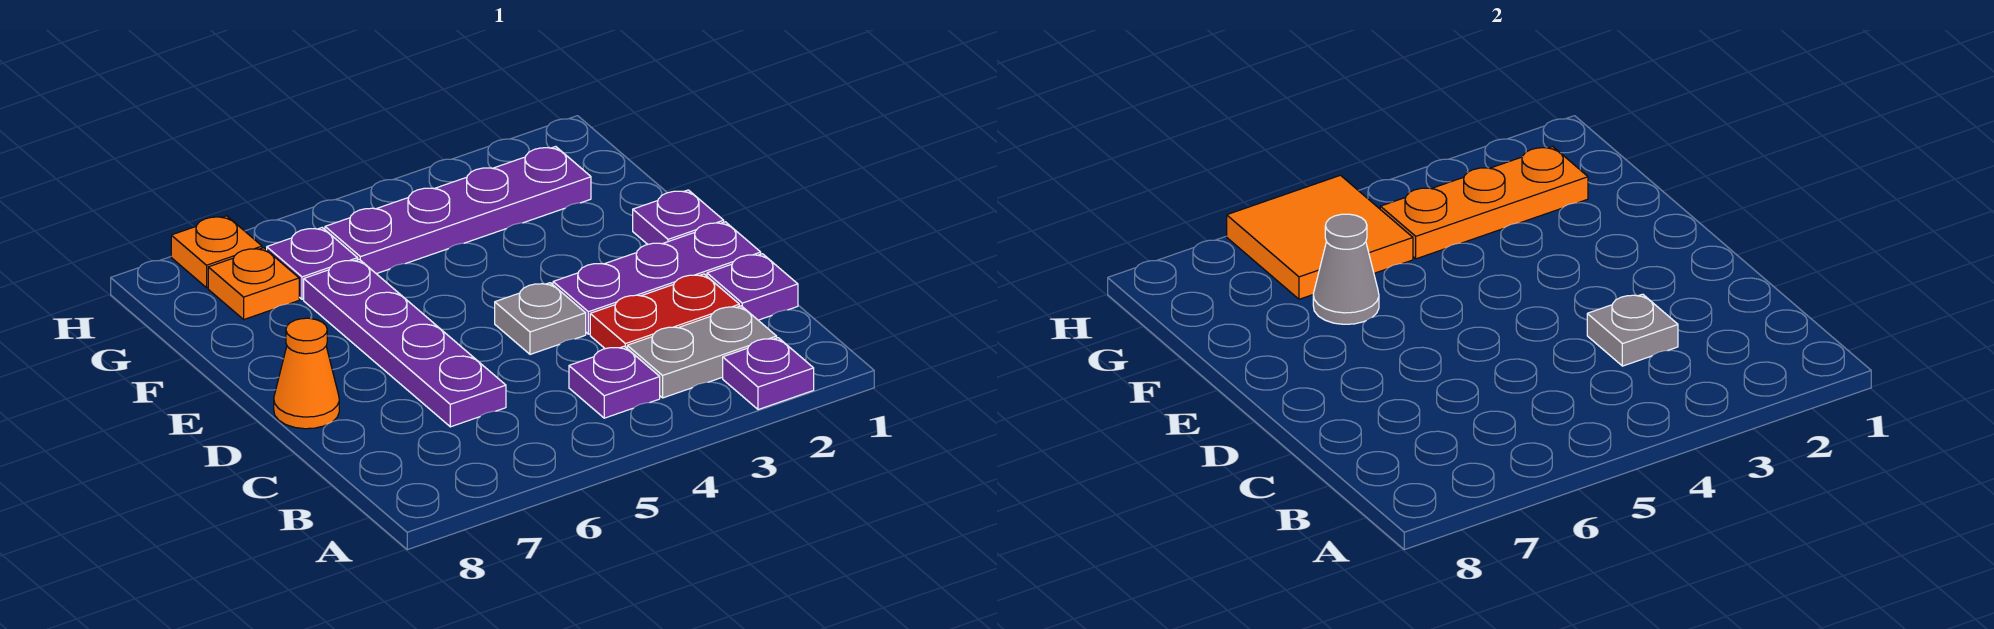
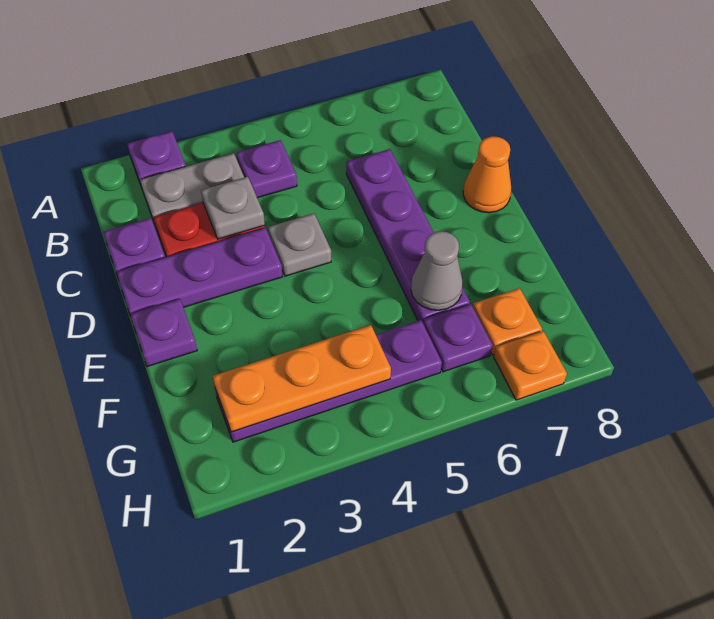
orange 2x2 tile [1227,175,1413,299] -> none

